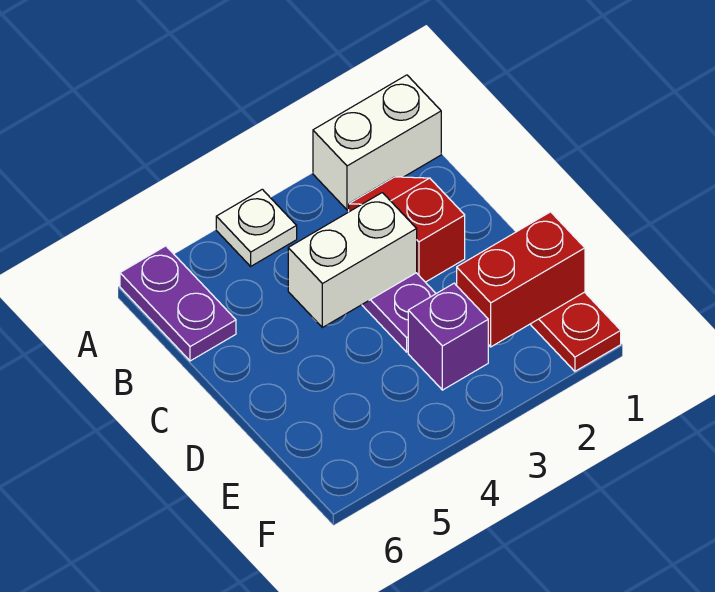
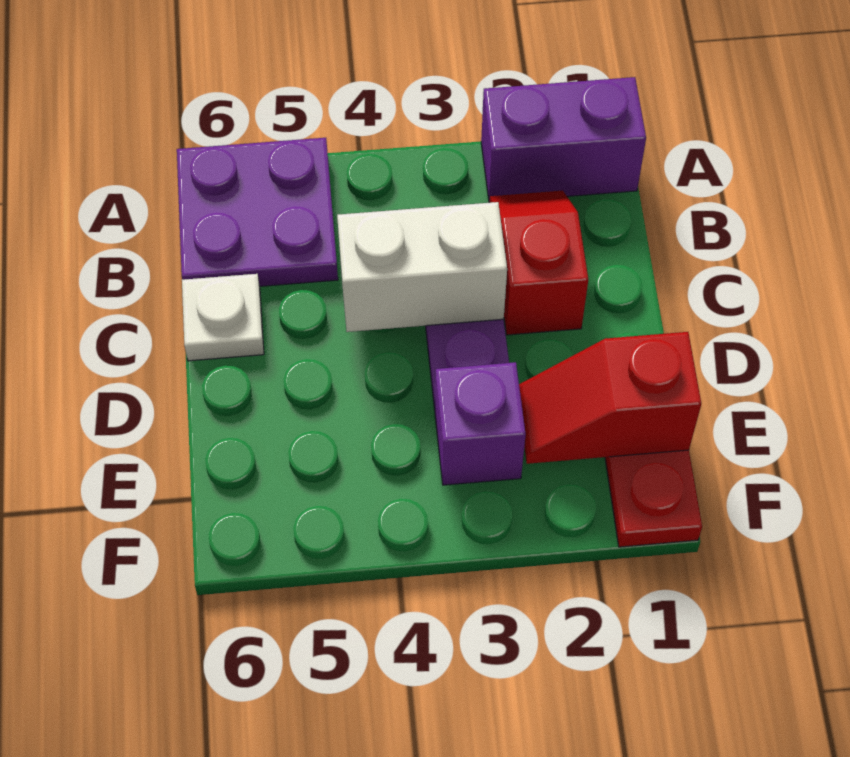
white 1x2 brick [313,75,441,210] -> purple 1x2 brick [481,77,646,202]
white 1x1 plate [216,189,297,266] -> white 1x1 plate moved to [182,274,264,361]
purple 1x2 plate [120,246,236,361] -> purple 2x2 plate [177,138,338,286]
red 1x2 brick [457,212,585,347] -> red 1x2 slope [519,332,701,464]

